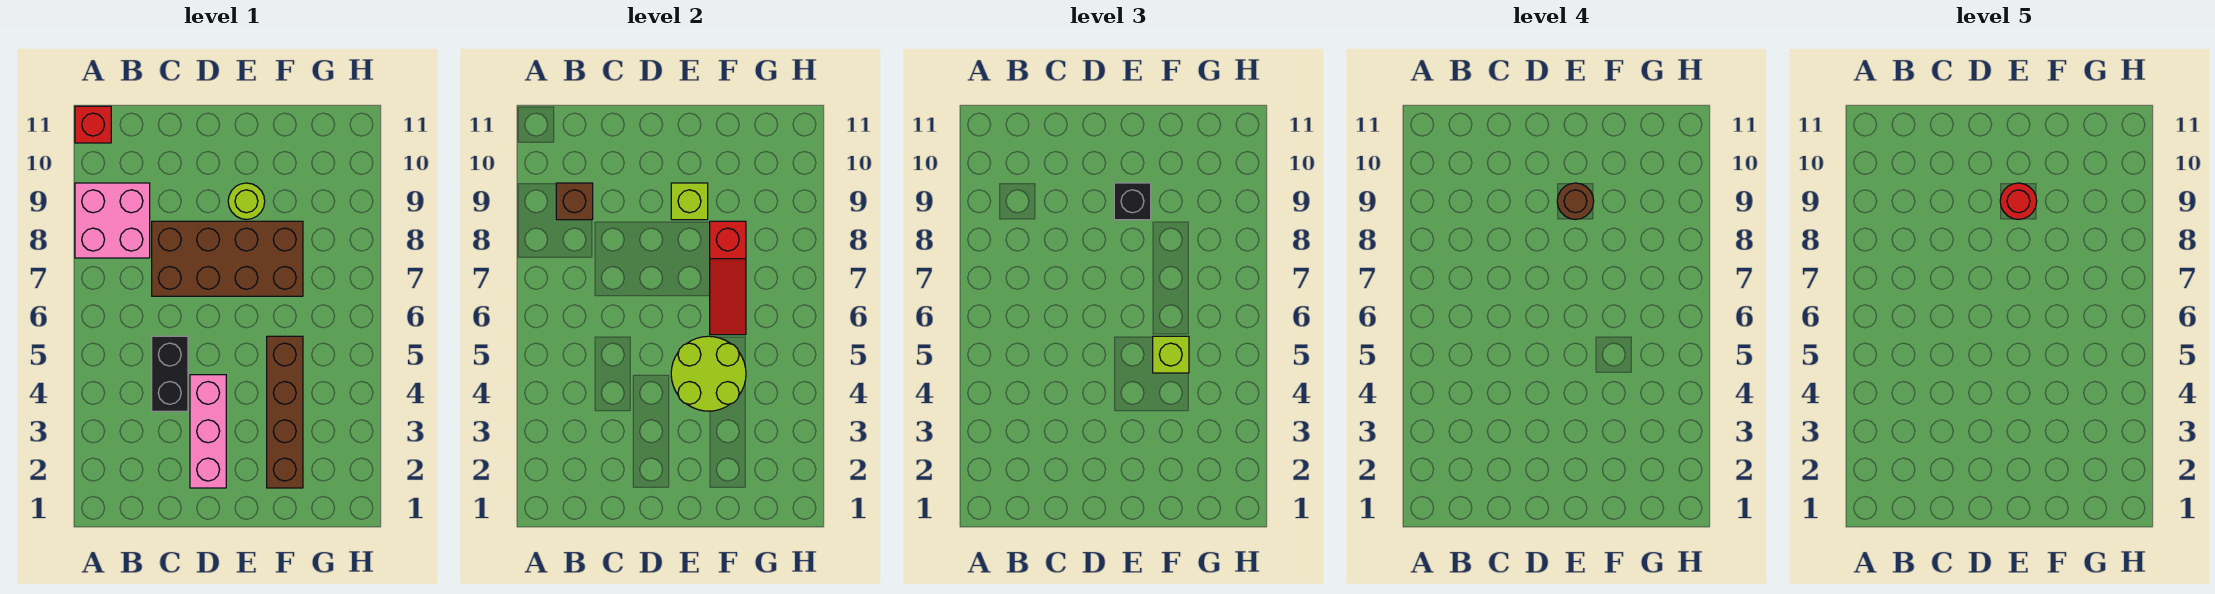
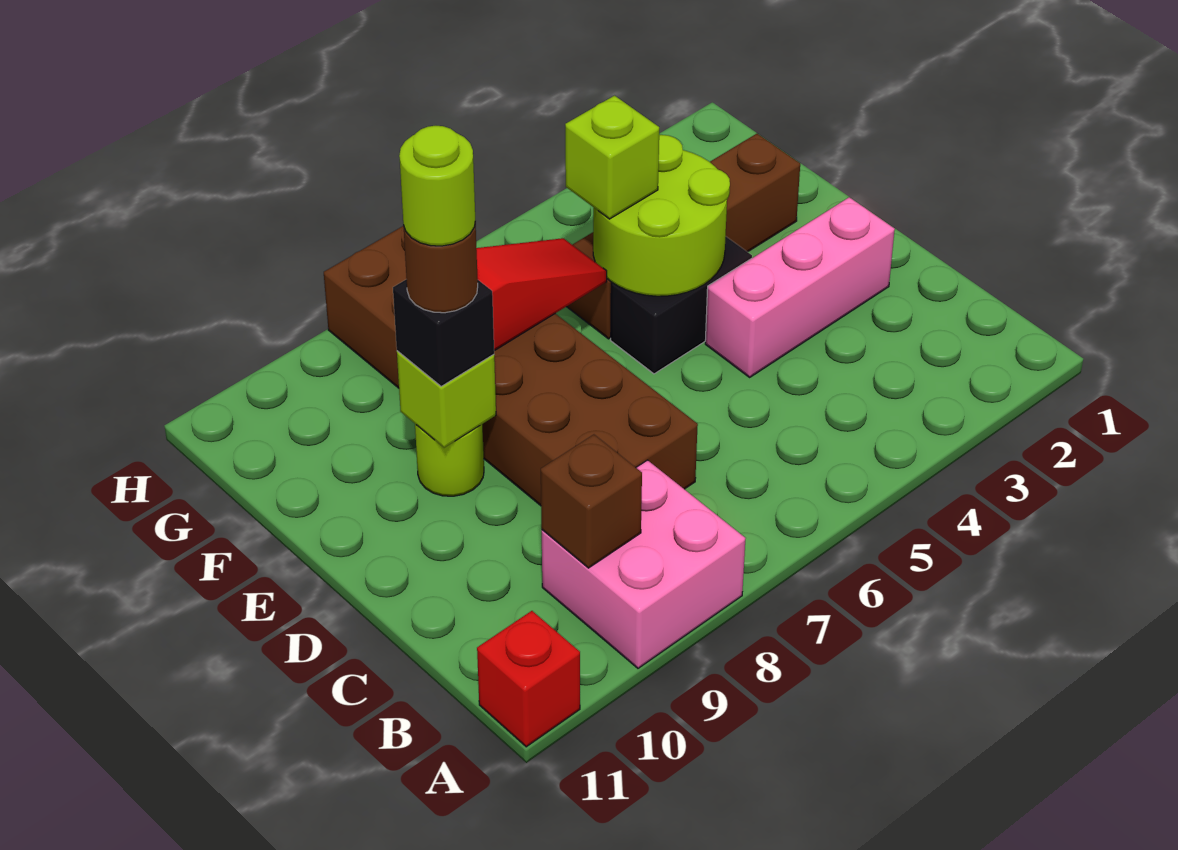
black 1x2 brick [152,336,188,411] -> black 1x2 brick moved to [611,237,752,374]
brown 2x4 brick [152,221,303,296] -> brown 2x6 brick [324,226,698,506]
red 1x1 round brick [2000,183,2037,220] -> lime 1x1 round brick [399,126,475,246]

